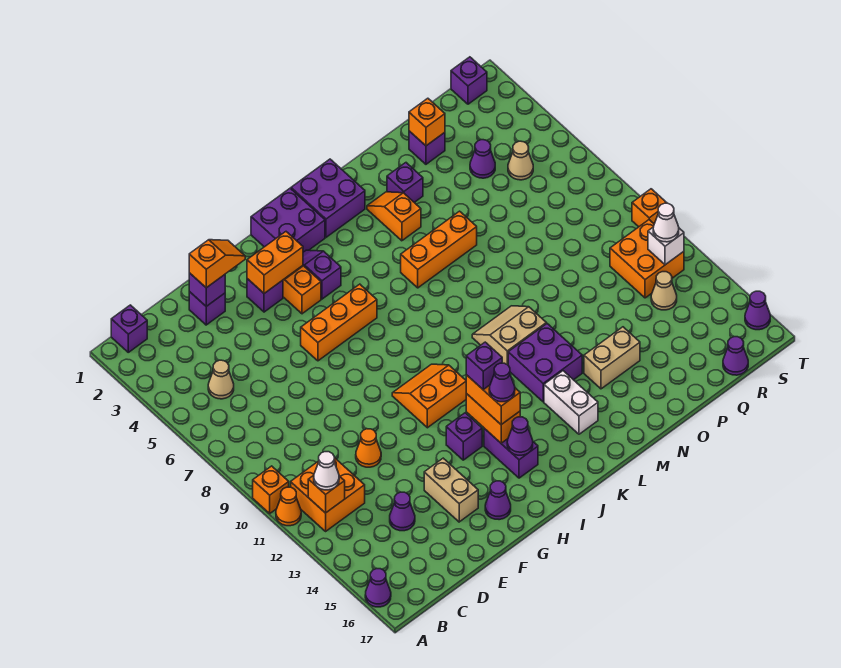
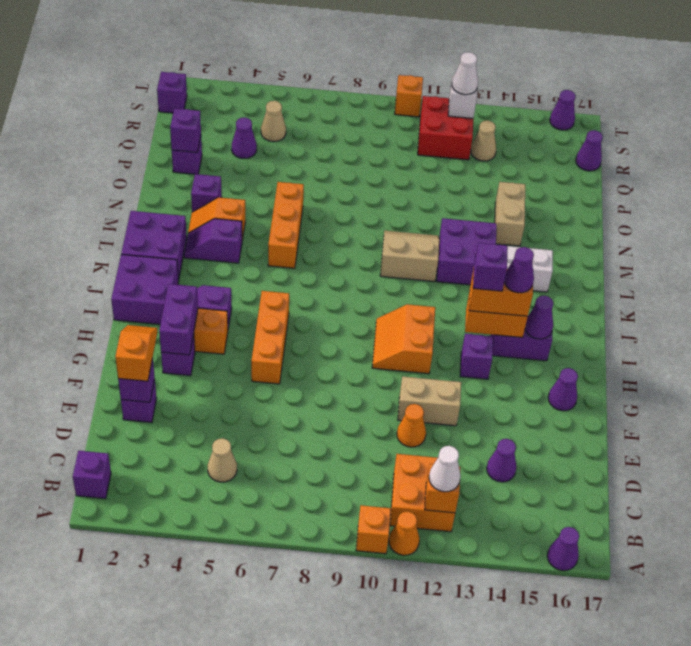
tan 1x2 brick [424,458,478,522] -> tan 1x2 brick moved to [398,377,461,426]
orange 1x2 brick [247,232,303,293] -> purple 1x2 brick [159,284,198,355]
none -> purple 1x2 slope [184,219,242,263]
tan 2x2 slope [472,306,546,365] -> tan 2x2 slope turned to [380,231,439,281]
orange 1x1 brick [409,98,445,146] -> purple 1x1 brick [170,108,201,152]
orange 2x2 brick [610,220,684,298] -> red 2x2 brick [418,96,473,160]

